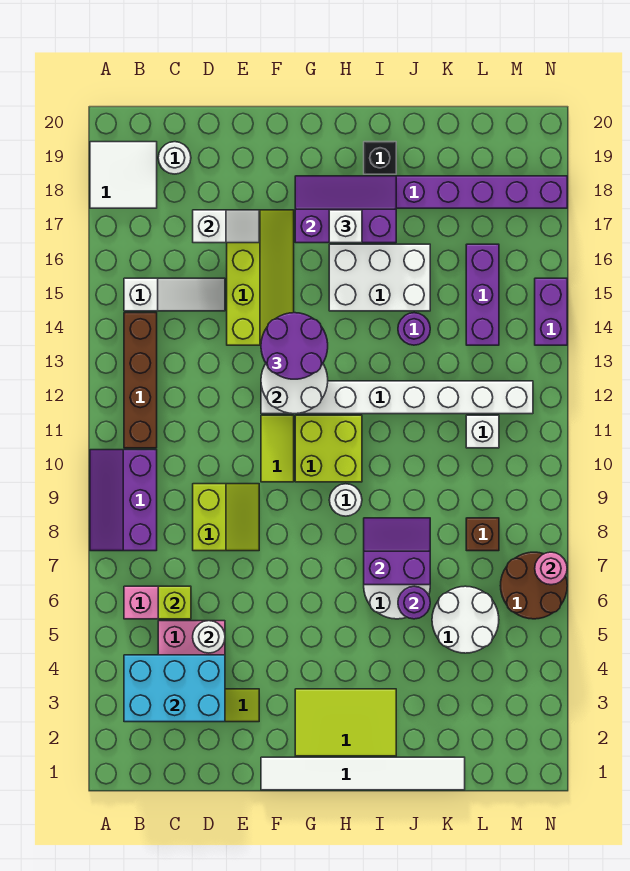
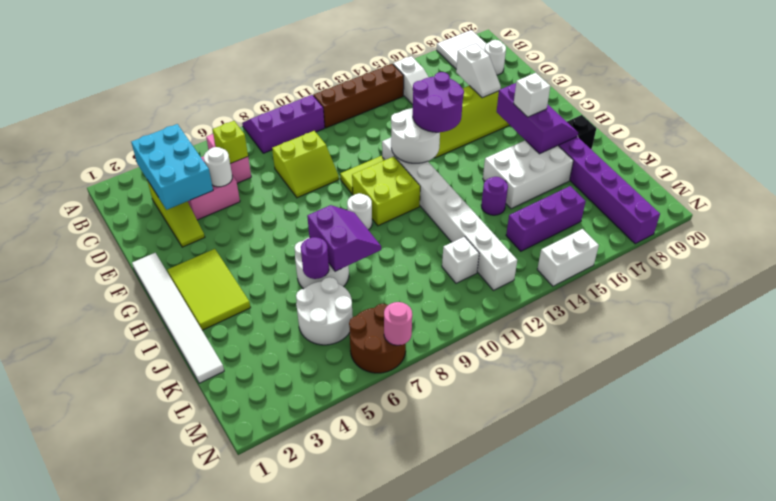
white 2x3 brick [329,244,430,311] -> white 2x3 brick turned to [483,140,573,209]
brown 1x1 brick [466,518,499,551] -> none
purple 1x2 brick [535,278,567,345] -> white 1x2 brick [537,229,599,286]

